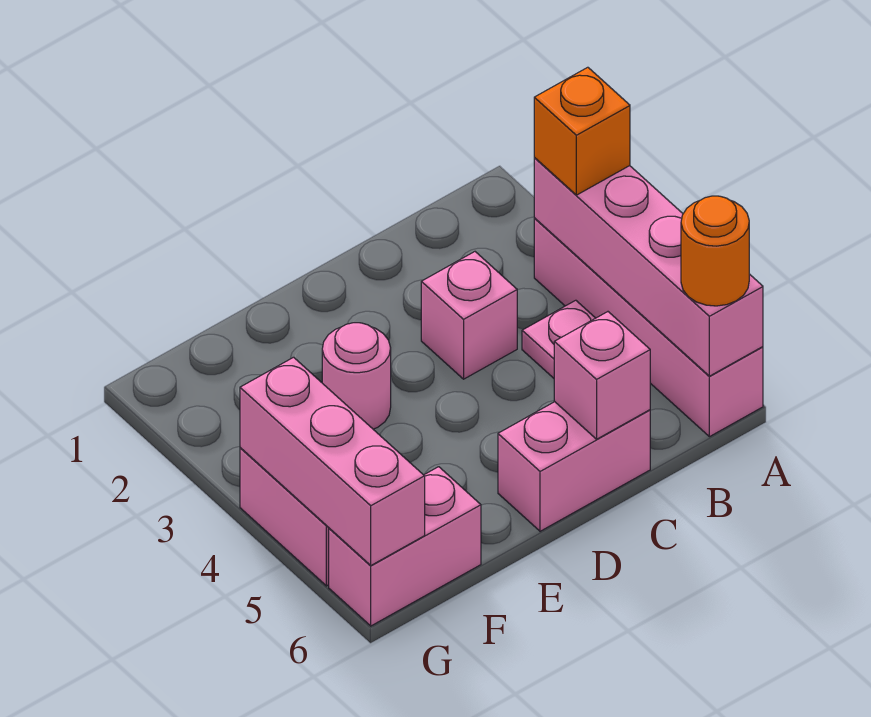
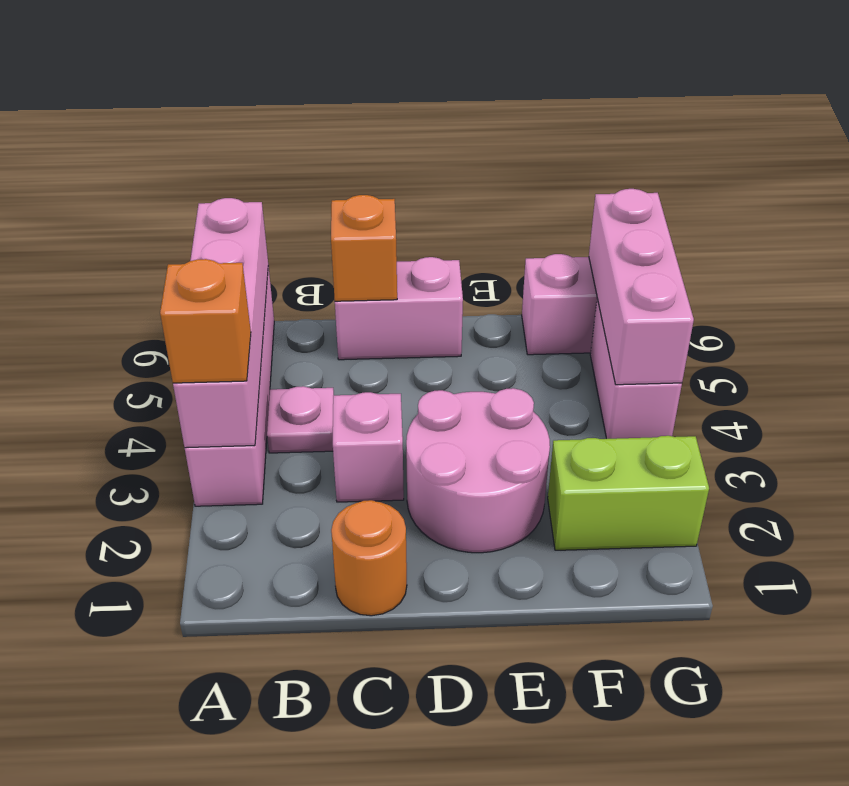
orange 1x1 round brick [681,196,749,306] -> orange 1x1 round brick moved to [331,500,407,616]
pink 1x1 brick [554,312,650,439] -> orange 1x1 brick [331,195,397,301]
pink 1x1 round brick [322,323,391,429] -> pink 2x2 round brick [406,388,550,553]
none -> lime 1x2 brick [548,436,709,550]

